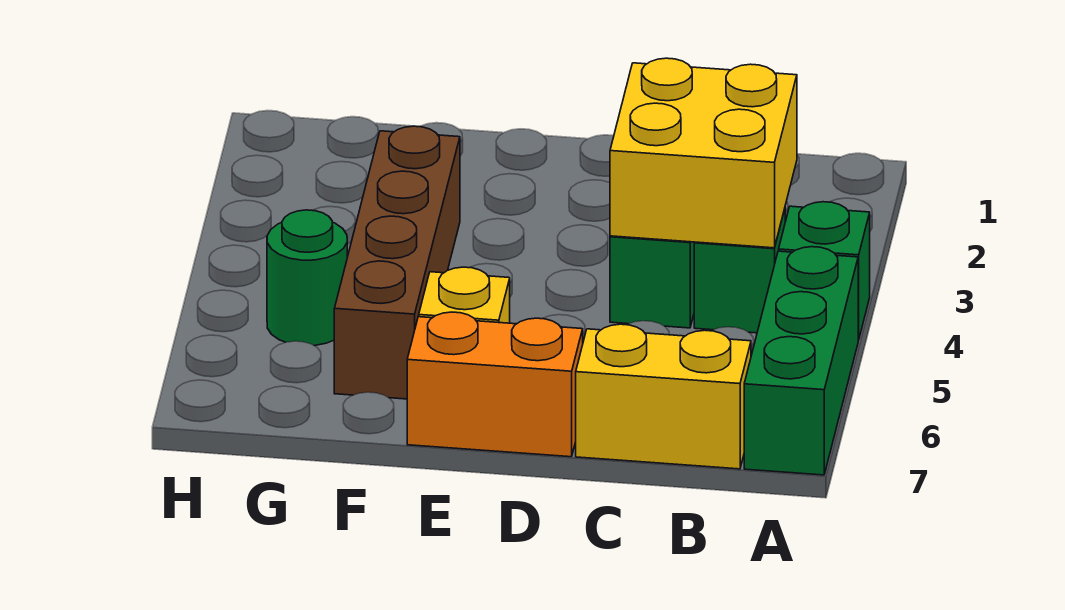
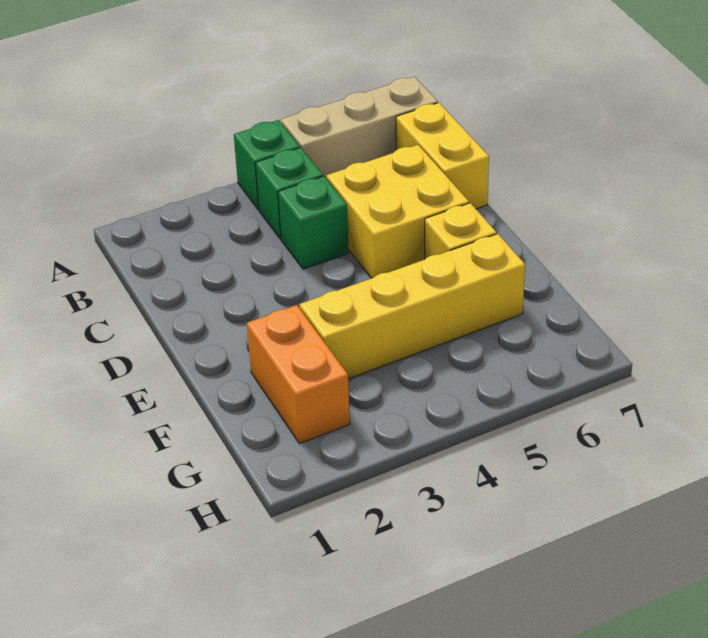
green 1x3 brick [744,247,858,475] -> tan 1x3 brick [281,77,438,178]
yellow 2x2 brick [610,58,797,248] -> yellow 2x2 brick moved to [326,145,469,278]
orange 1x2 brick [407,312,583,457] -> orange 1x2 brick moved to [247,305,350,444]
brown 1x4 brick [334,126,460,399] -> yellow 1x4 brick [300,234,525,379]
green 1x1 round brick [267,210,347,346] -> none

